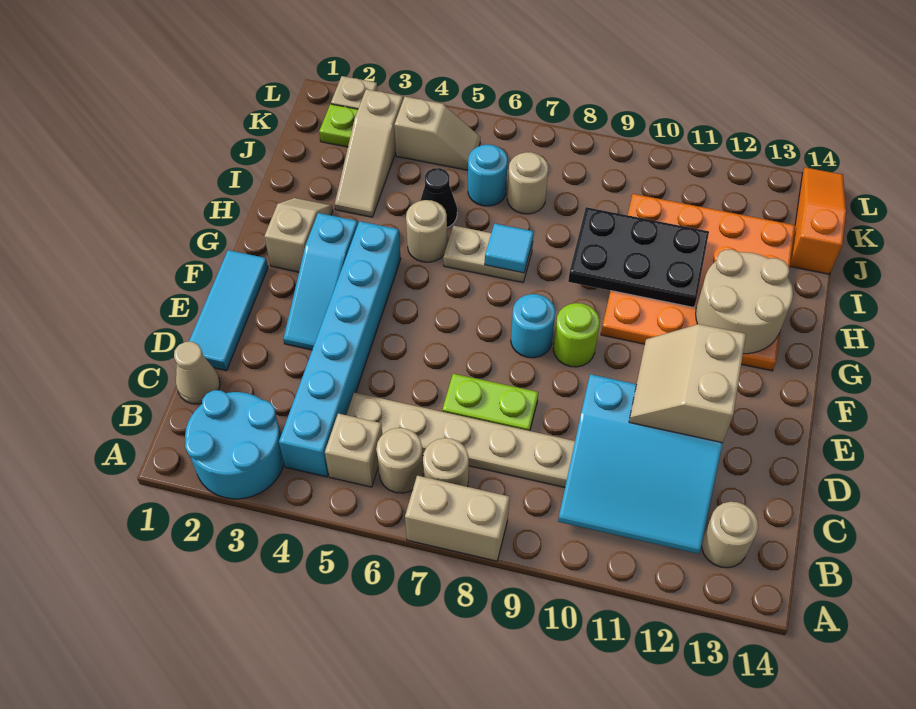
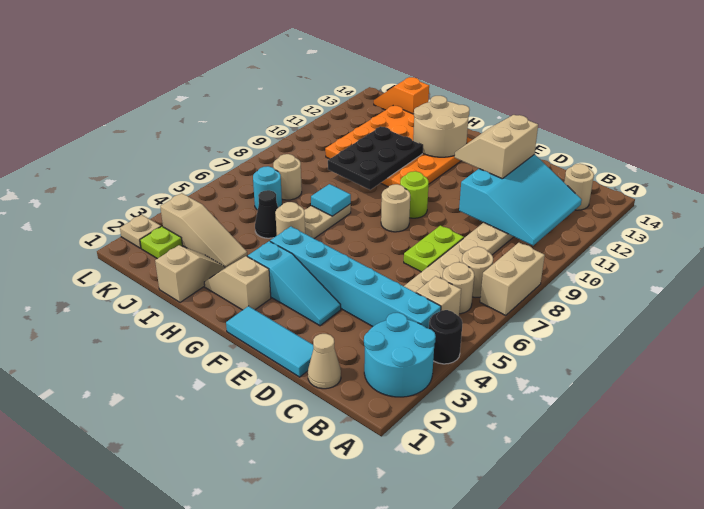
none -> black 1x1 round brick [429,310,463,364]
tan 2x2 slope [629,324,746,443] -> tan 2x2 slope turned to [455,115,538,179]
cyan 1x1 round brick [511,294,555,358] -> tan 1x1 round brick [381,184,410,232]
orange 1x3 slope [790,167,846,274] -> orange 1x2 slope [374,77,429,114]
tan 1x2 slope [394,97,480,170] -> tan 1x2 slope moved to [155,245,225,302]

